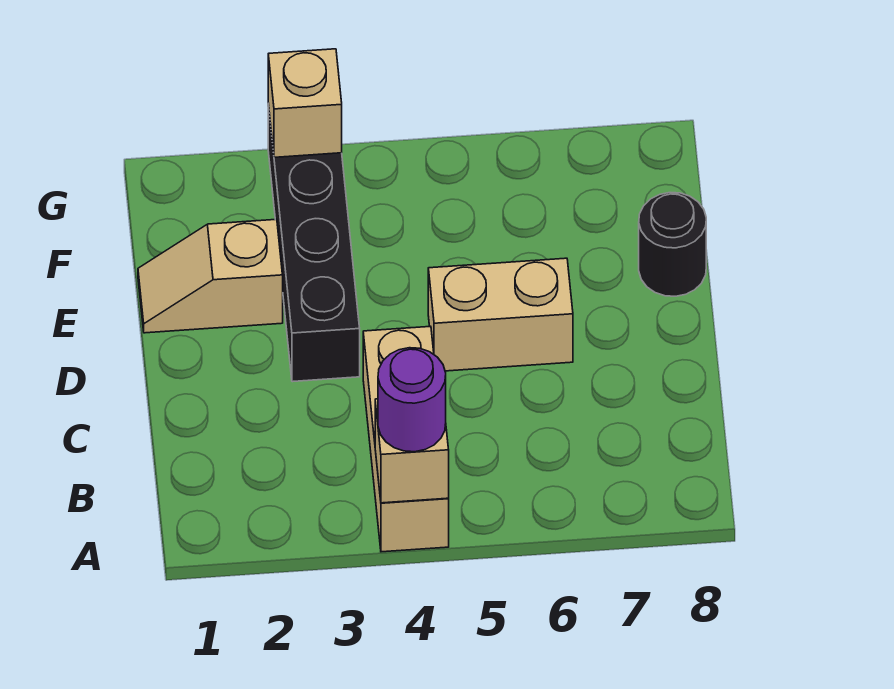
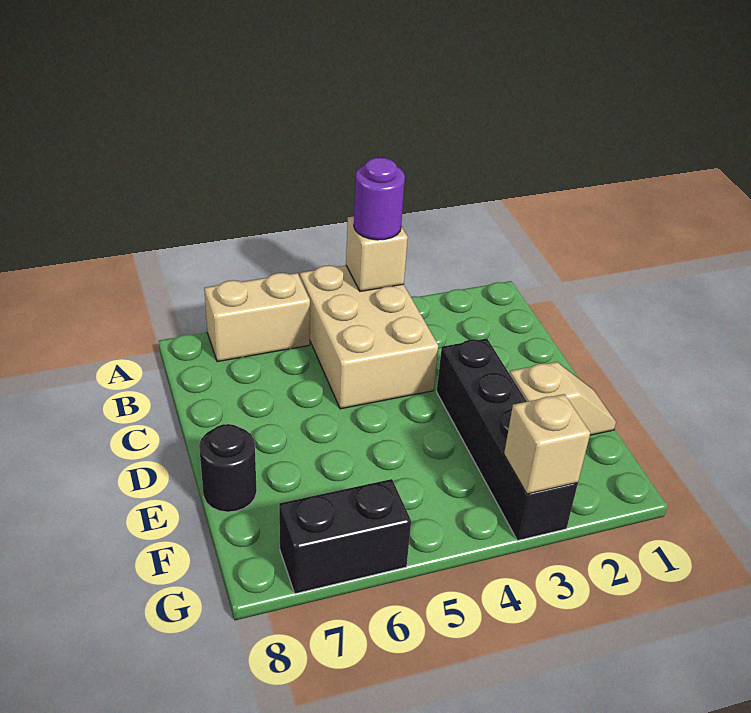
tan 1x3 brick [363,326,449,552] -> tan 2x3 brick [300,265,438,409]
tan 1x2 brick [428,258,573,371] -> tan 1x2 brick moved to [204,273,310,362]
none -> black 1x2 brick [279,479,411,594]

